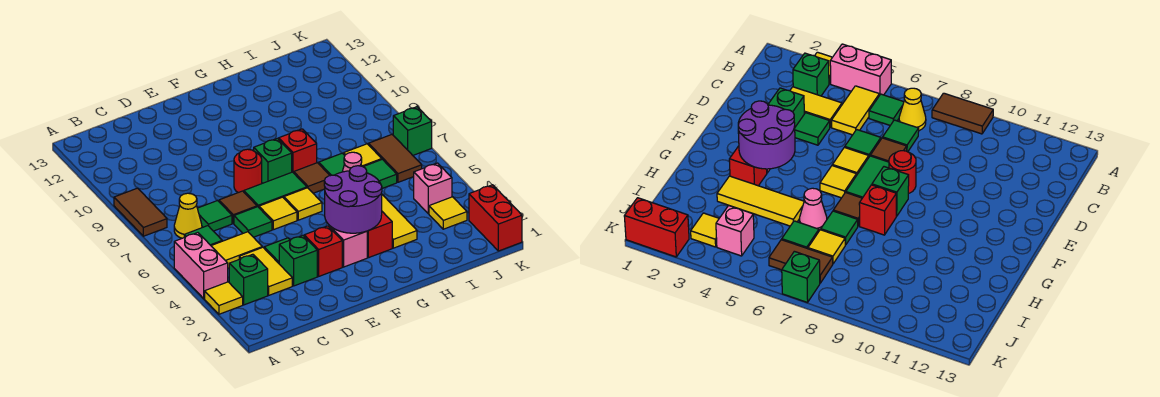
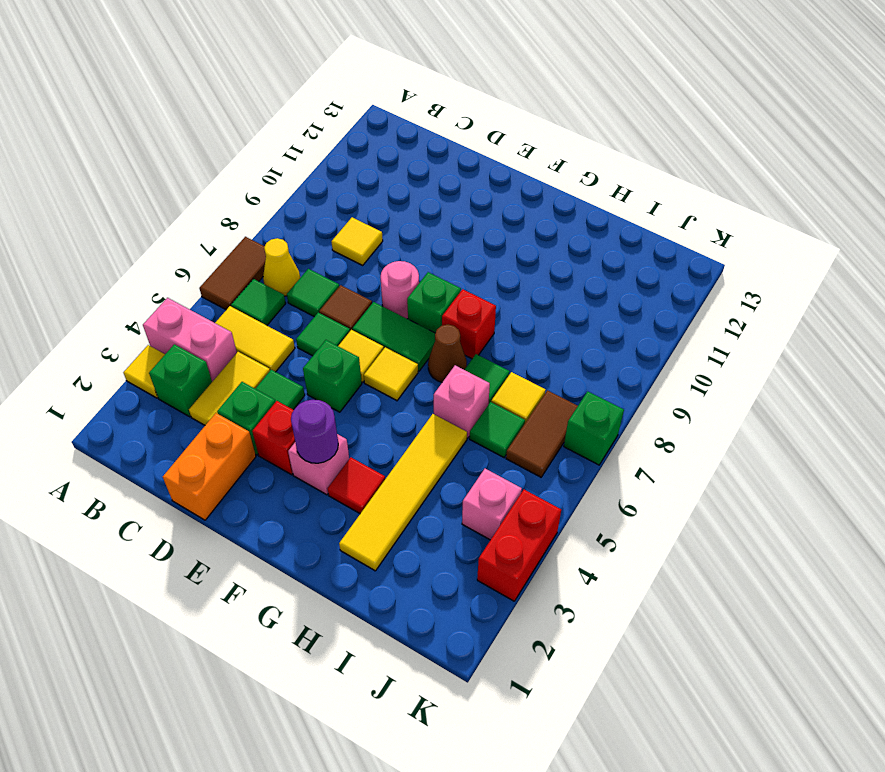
pink 1x2 brick [174,233,228,299] -> pink 1x2 brick turned to [143,298,237,382]
brown 1x2 tile [114,188,167,236] -> brown 1x2 tile moved to [199,237,266,310]
none -> orange 1x2 brick [163,413,256,520]
none -> green 1x1 brick [303,340,362,412]
red 1x1 round brick [234,149,262,193] -> pink 1x1 round brick [381,261,419,319]
purple 2x2 round brick [324,166,382,233] -> purple 1x1 round brick [291,400,338,463]
red 1x1 brick [367,212,392,258] -> red 1x1 tile [328,458,385,514]
brown 1x1 tile [294,163,330,193] -> brown 1x1 cone [428,325,467,382]
yellow 1x3 tile [382,195,417,248] -> yellow 1x4 tile [339,414,467,571]
pink 1x1 cone [342,152,362,172] -> pink 1x1 brick [434,365,490,438]
yellow 1x1 tile [429,197,467,229] -> yellow 1x1 tile moved to [331,217,383,265]
red 1x2 brick [469,185,522,251] -> red 1x2 brick moved to [477,490,561,601]

